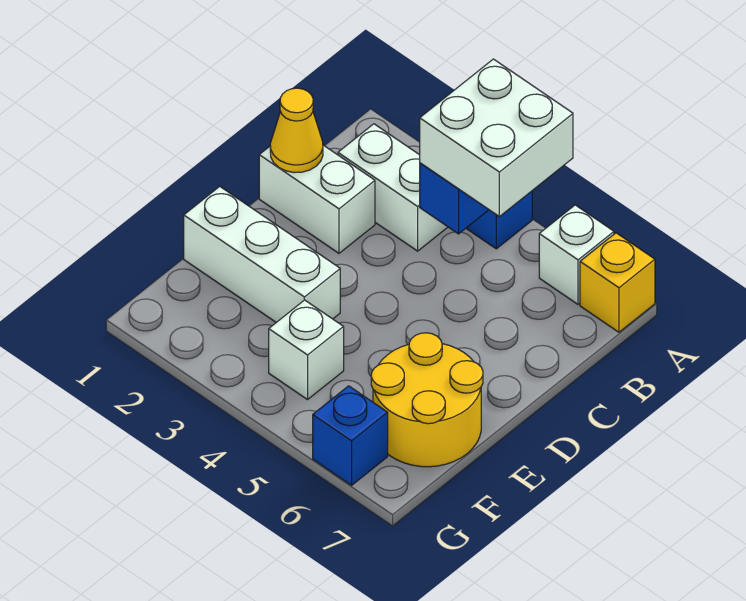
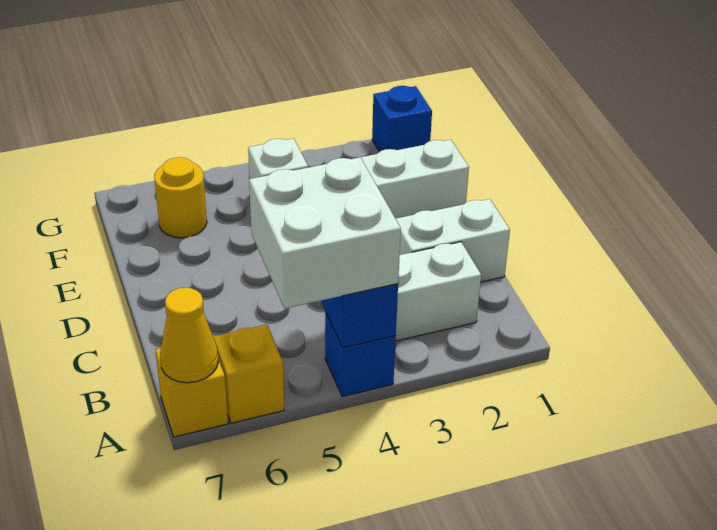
white 1x1 brick [539,205,614,304] -> yellow 1x1 brick [213,325,284,423]
yellow 1x1 cone [270,88,323,173] -> yellow 1x1 cone moved to [160,288,218,383]
yellow 2x2 round brick [371,333,483,467] -> yellow 1x1 round brick [154,157,207,238]
blue 1x1 brick [313,386,388,485] -> blue 1x1 brick moved to [372,86,432,152]

